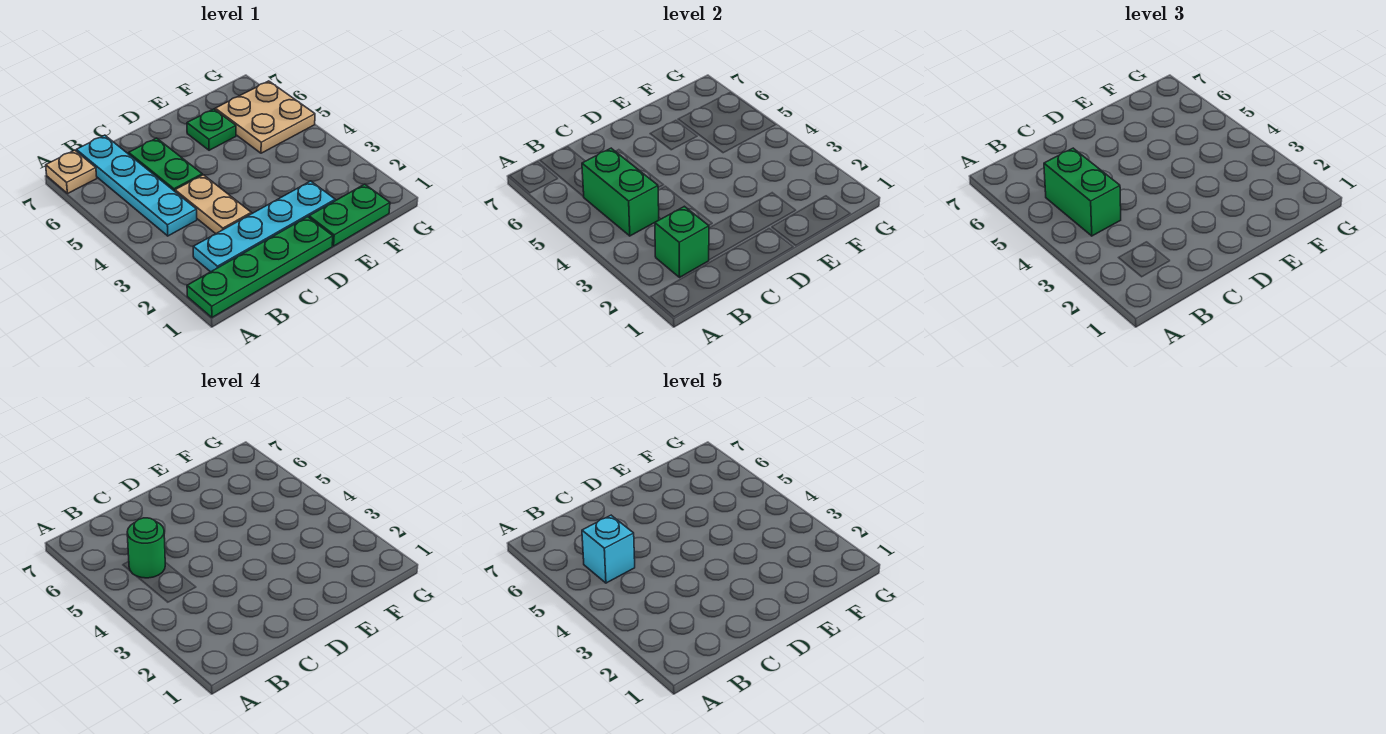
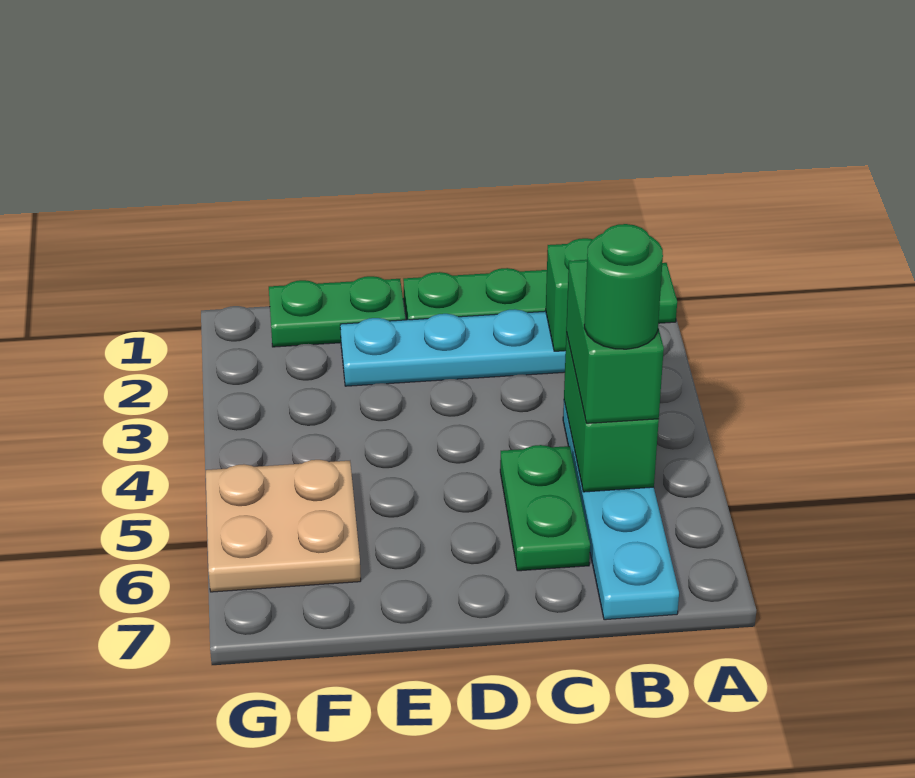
tan 1x1 plate [46,150,97,194] -> none
cyan 1x1 brick [582,515,635,583] -> none
tan 1x2 plate [175,175,251,234] -> none
green 1x1 plate [187,109,236,150] -> none

